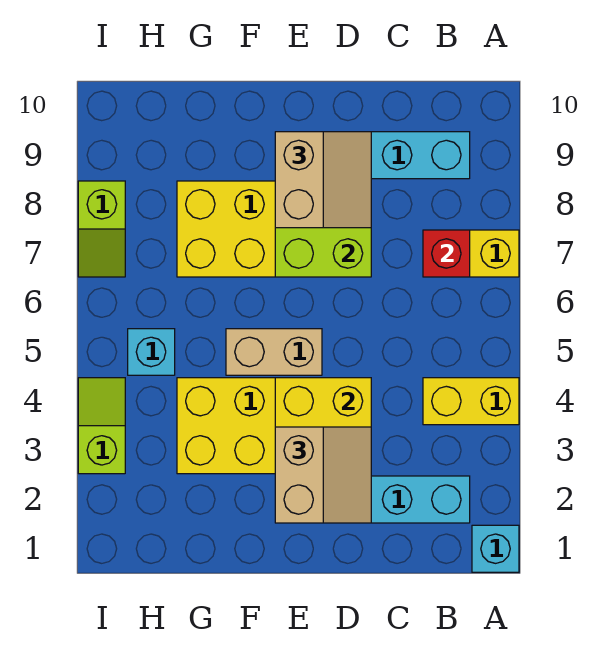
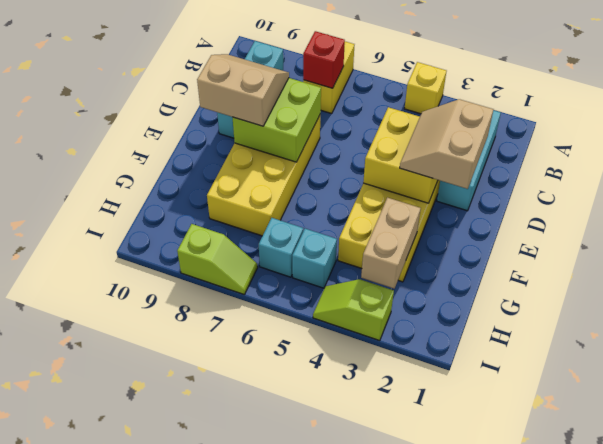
cyan 1x1 brick [472,525,519,572] -> cyan 1x1 brick moved to [259,218,303,277]
yellow 1x2 brick [423,378,519,425] -> yellow 1x1 brick [405,62,446,114]
tan 2x2 slope [275,427,371,523] -> tan 2x2 slope turned to [400,99,494,189]
tan 1x2 brick [226,329,322,375] -> tan 1x2 brick moved to [361,198,421,288]

